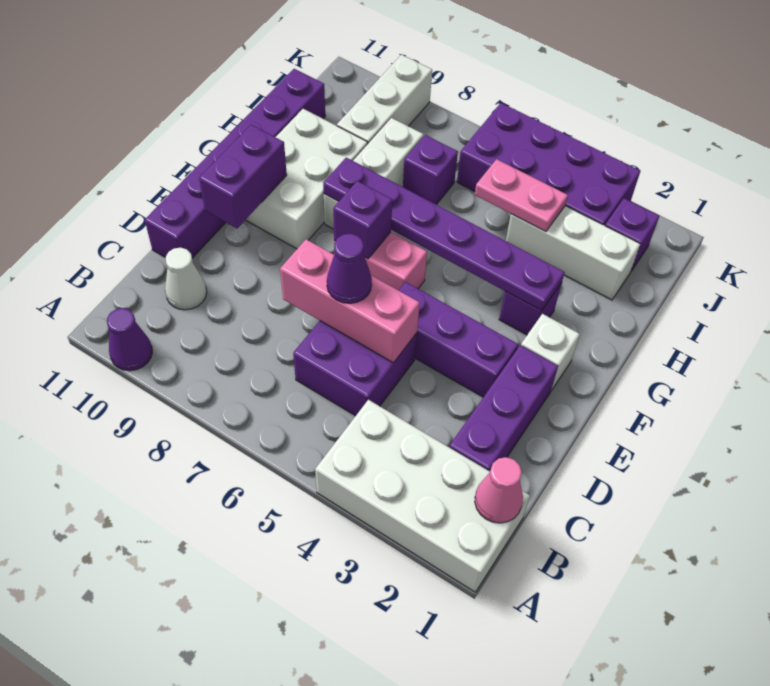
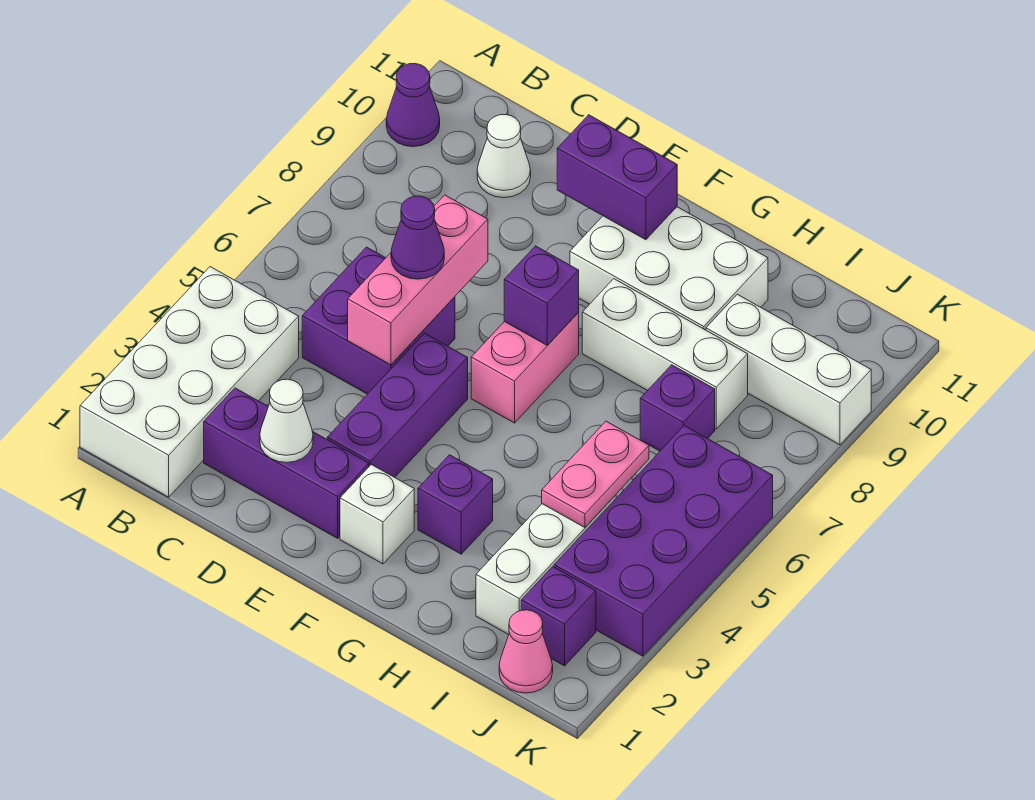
pink 1x1 cone [475,457,523,523] -> pink 1x1 cone moved to [499,610,553,693]
none -> white 1x1 cone [260,379,313,462]
purple 1x6 brick [145,69,325,258] -> none
purple 1x6 plate [323,158,565,311] -> none

